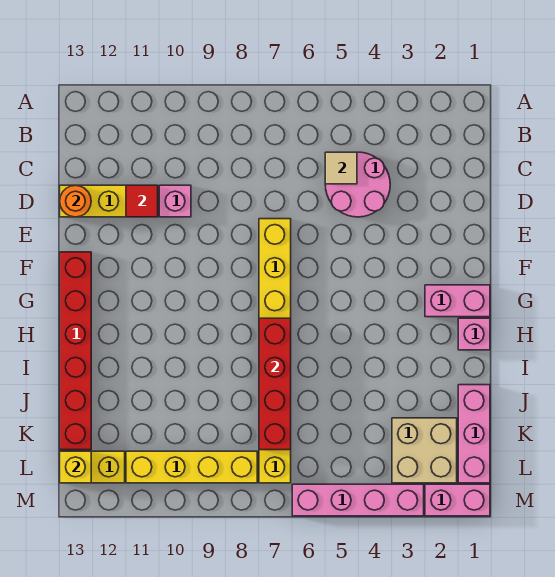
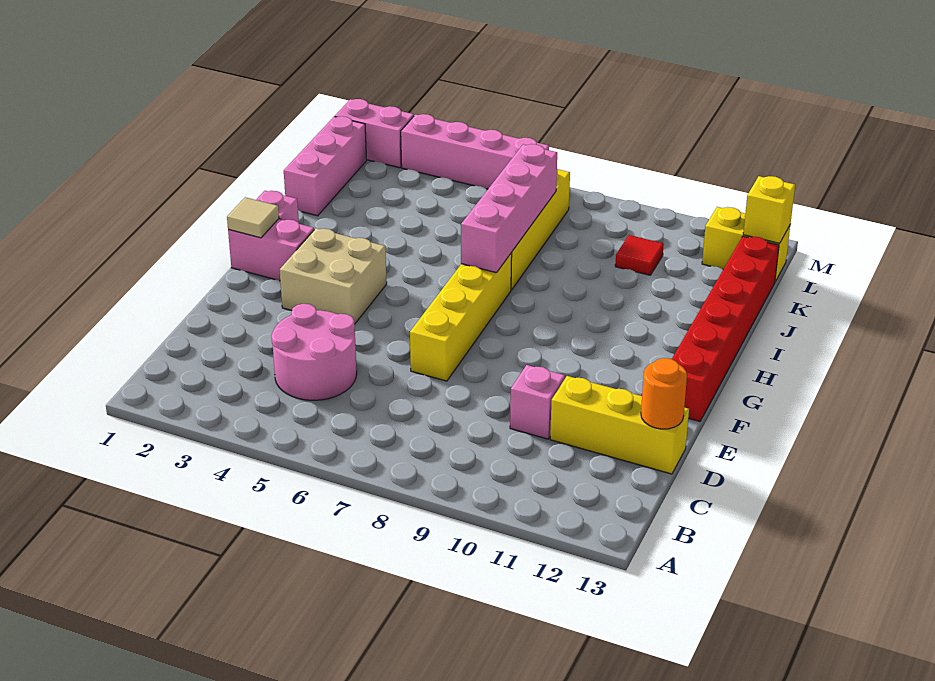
tan 1x1 tile [325,152,357,184] -> tan 1x1 tile moved to [227,197,279,238]
red 1x1 tile [126,185,158,217] -> red 1x1 tile moved to [615,235,664,275]
red 1x4 brick [259,318,291,450] -> pink 1x4 brick [461,144,557,273]
tan 2x2 brick [392,418,457,483] -> tan 2x2 brick moved to [280,228,387,324]
yellow 1x4 brick [126,451,257,483] -> none

